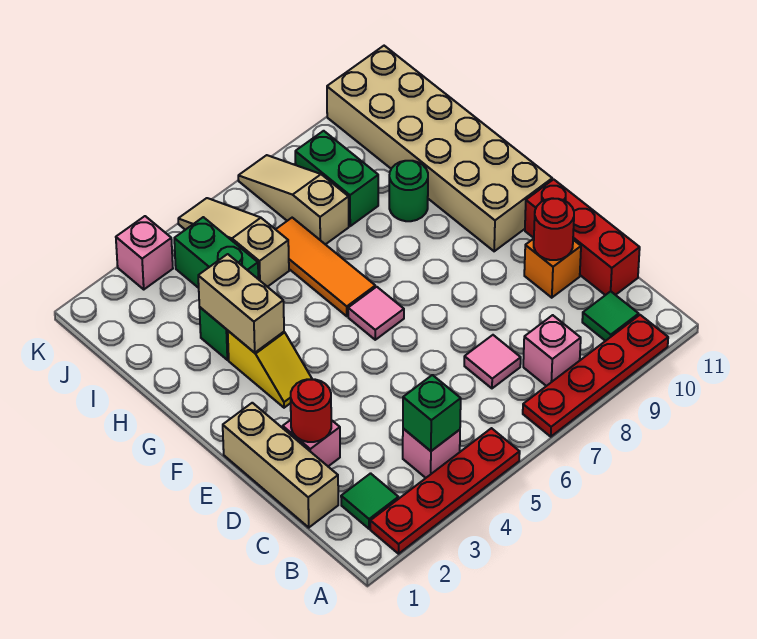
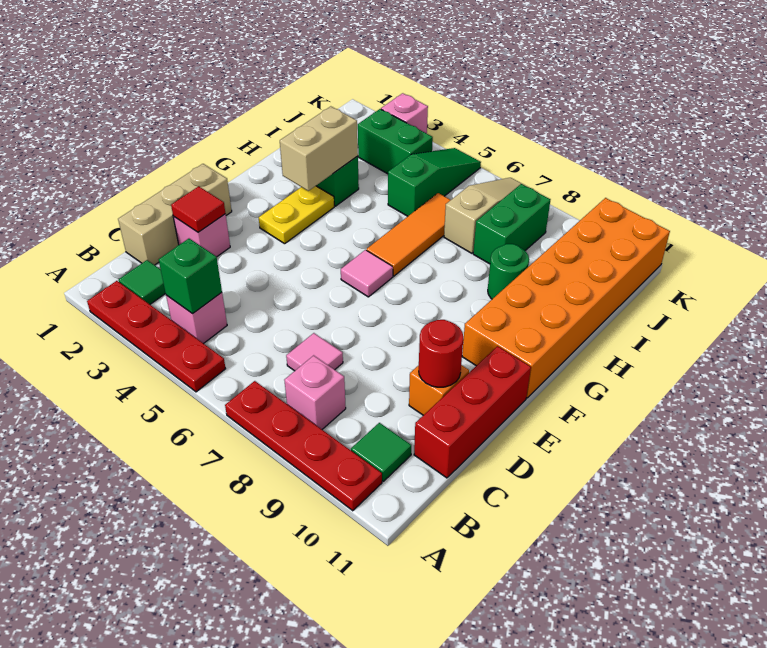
red 1x1 round brick [291,379,331,442] -> red 1x1 tile [171,186,225,232]
yellow 1x2 slope [228,331,312,408] -> yellow 1x2 plate [259,186,334,244]
tan 2x6 brick [327,46,552,251] -> orange 2x6 brick [462,198,670,398]
green 1x2 brick [174,217,258,288] -> green 1x2 brick turned to [358,109,433,174]
tan 1x3 slope [178,198,289,287] -> green 1x3 slope [388,148,481,216]

